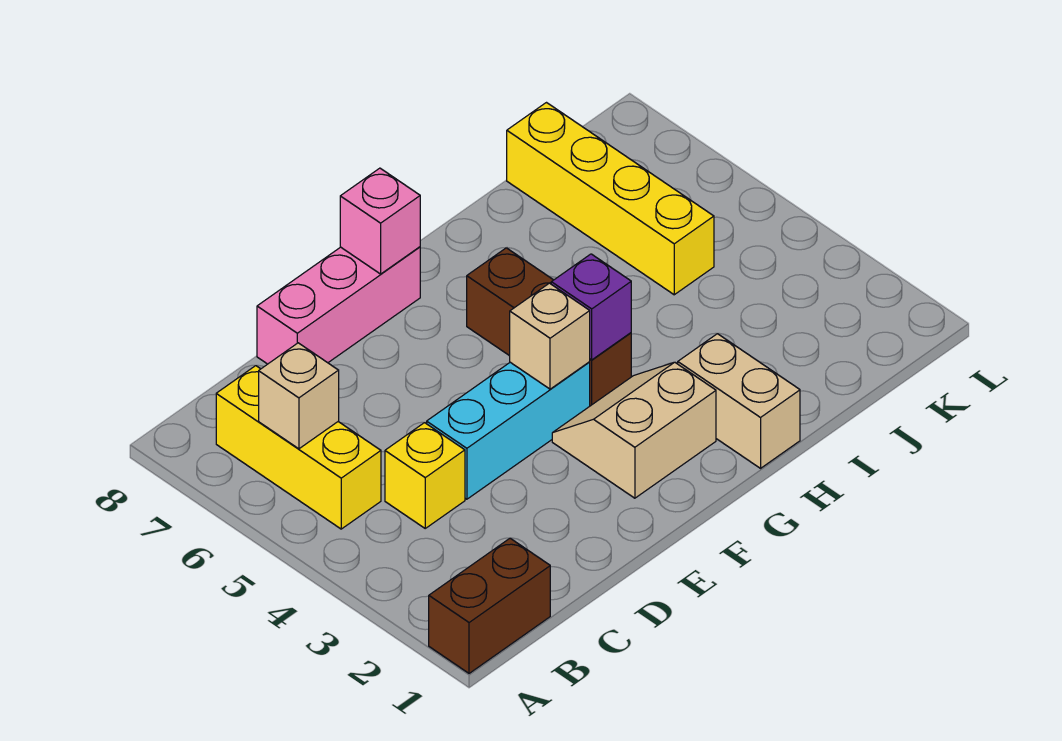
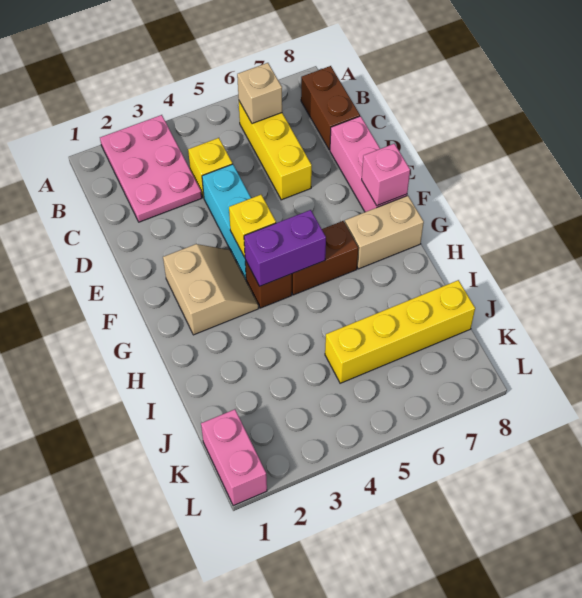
brown 1x2 brick [429,538,550,673] -> brown 1x2 brick moved to [301,66,360,150]
none -> pink 2x3 plate [100,115,202,222]
yellow 1x3 brick [216,366,381,529] -> yellow 1x3 brick turned to [239,101,312,200]
tan 1x1 brick [510,283,590,389] -> yellow 1x1 brick [229,195,276,257]
purple 1x1 brick [551,254,631,360] -> purple 1x2 brick [244,210,326,286]
tan 1x2 brick [678,334,800,468] -> tan 1x2 brick moved to [345,196,424,269]
none -> pink 1x2 brick [201,409,267,506]

